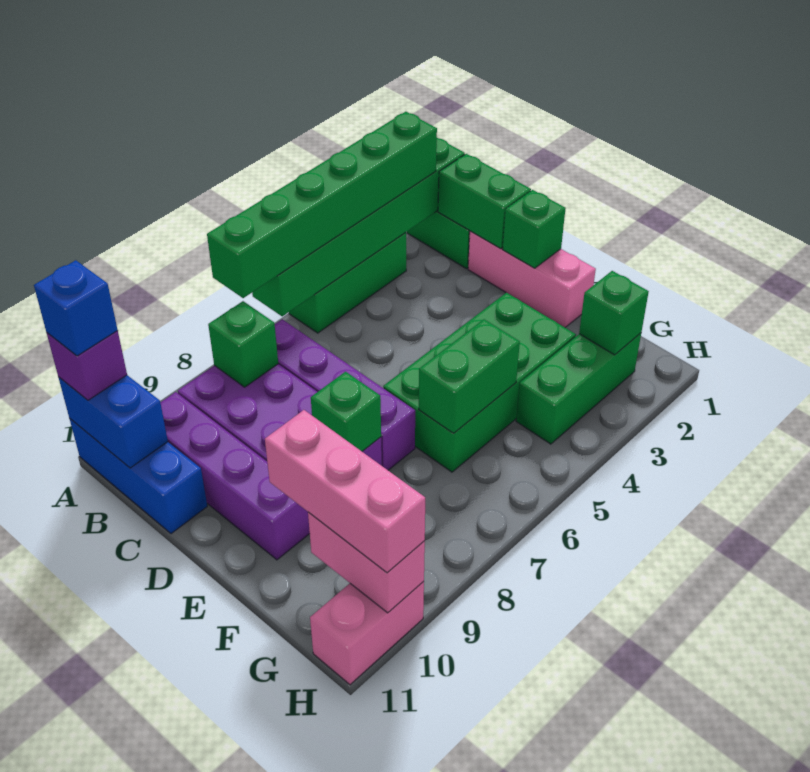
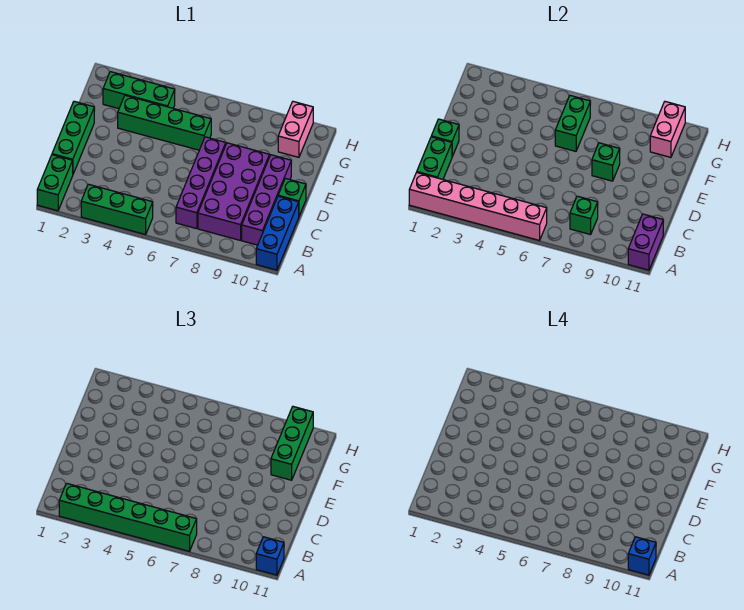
green 1x6 brick [252,138,465,316] -> pink 1x6 brick [409,172,547,240]
blue 1x2 brick [58,375,168,468] -> purple 1x2 brick [628,214,663,270]
purple 1x1 brick [47,331,127,400] -> blue 1x1 brick [256,537,284,575]
pink 1x3 brick [468,231,596,327] -> green 1x3 brick [52,101,94,174]
green 2x4 brick [383,293,576,472] -> green 1x4 brick [118,95,211,150]
green 1x2 brick [419,319,520,433] -> green 1x2 brick turned to [555,96,590,151]
pink 1x3 brick [265,410,425,573] -> green 1x3 brick [271,407,313,480]
green 1x1 brick [579,271,649,355] -> green 1x1 brick moved to [278,178,306,216]
pink 1x2 brick [310,581,424,685] -> pink 1x2 brick turned to [278,102,313,157]

